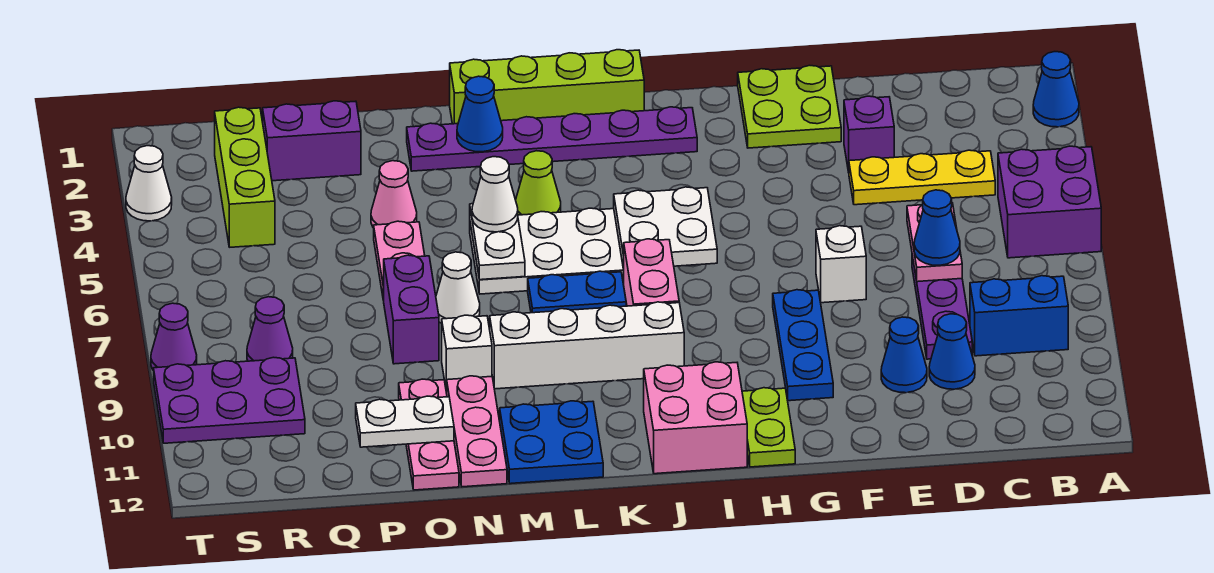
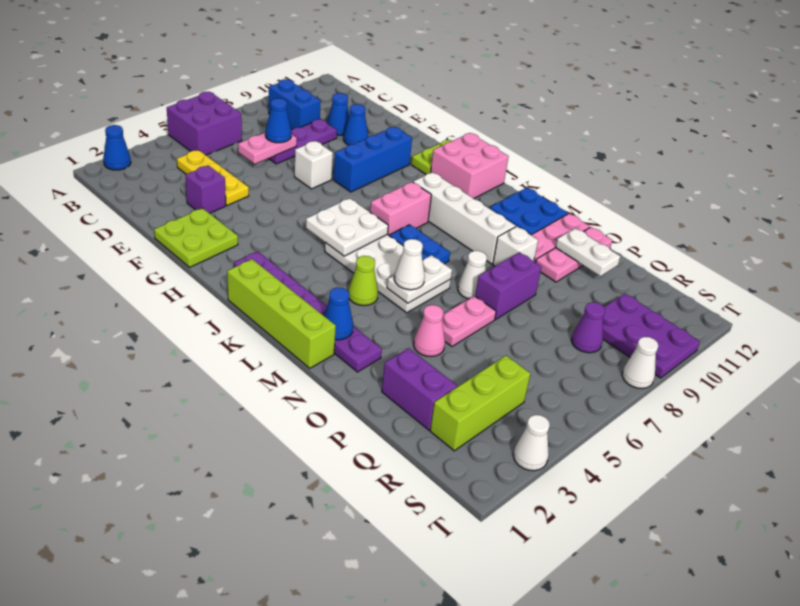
blue 1x3 plate [773,290,833,401] -> blue 1x3 brick [333,127,412,192]
purple 1x1 cone [151,303,197,371] -> white 1x1 cone [622,337,658,388]

